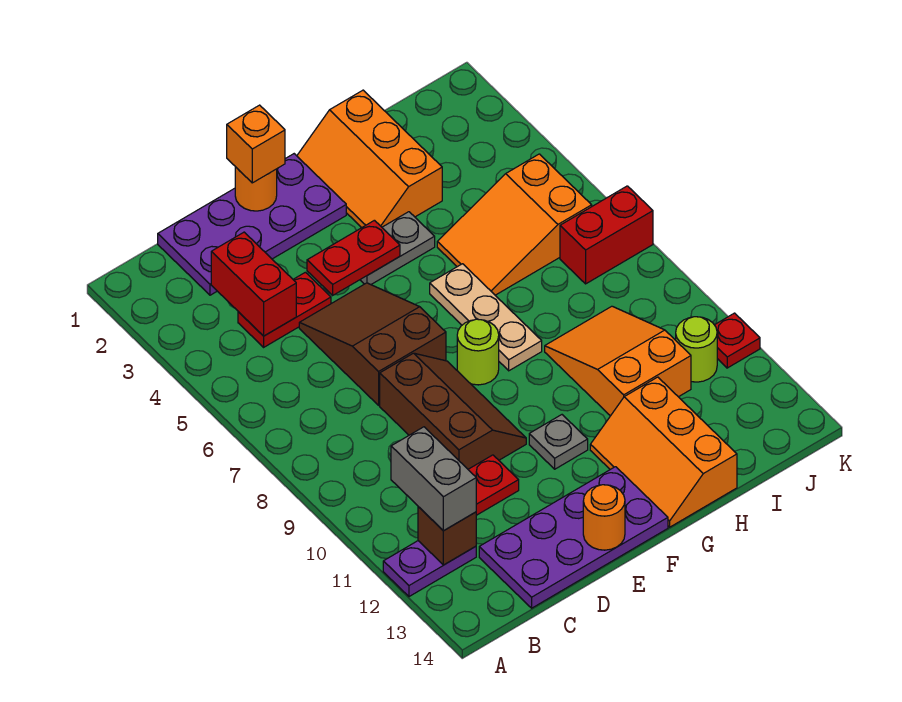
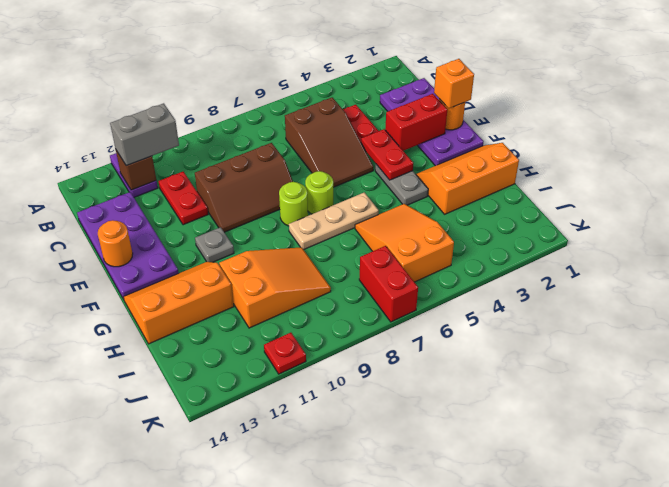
red 1x2 brick [211,232,296,336] -> red 1x2 brick moved to [385,94,447,151]
brown 2x3 slope [299,283,446,405] -> brown 2x3 slope turned to [285,97,374,187]
lime 1x1 round brick [676,317,717,382] -> lime 1x1 round brick moved to [305,171,333,214]

